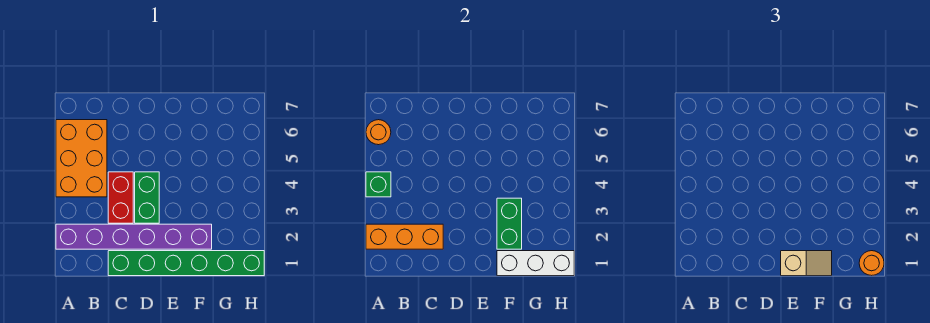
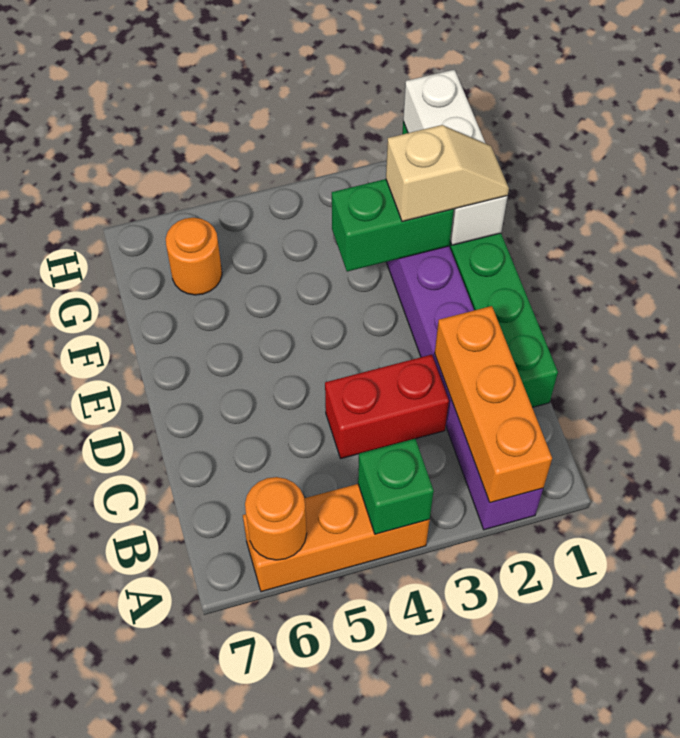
orange 2x3 brick [56,120,107,197] -> orange 1x3 brick [243,484,430,592]
green 1x2 brick [135,172,159,223] -> none
tan 1x2 slope [781,251,832,276] -> tan 1x2 slope turned to [386,125,509,222]
orange 1x1 round brick [859,251,884,276] -> orange 1x1 round brick moved to [166,218,222,295]

